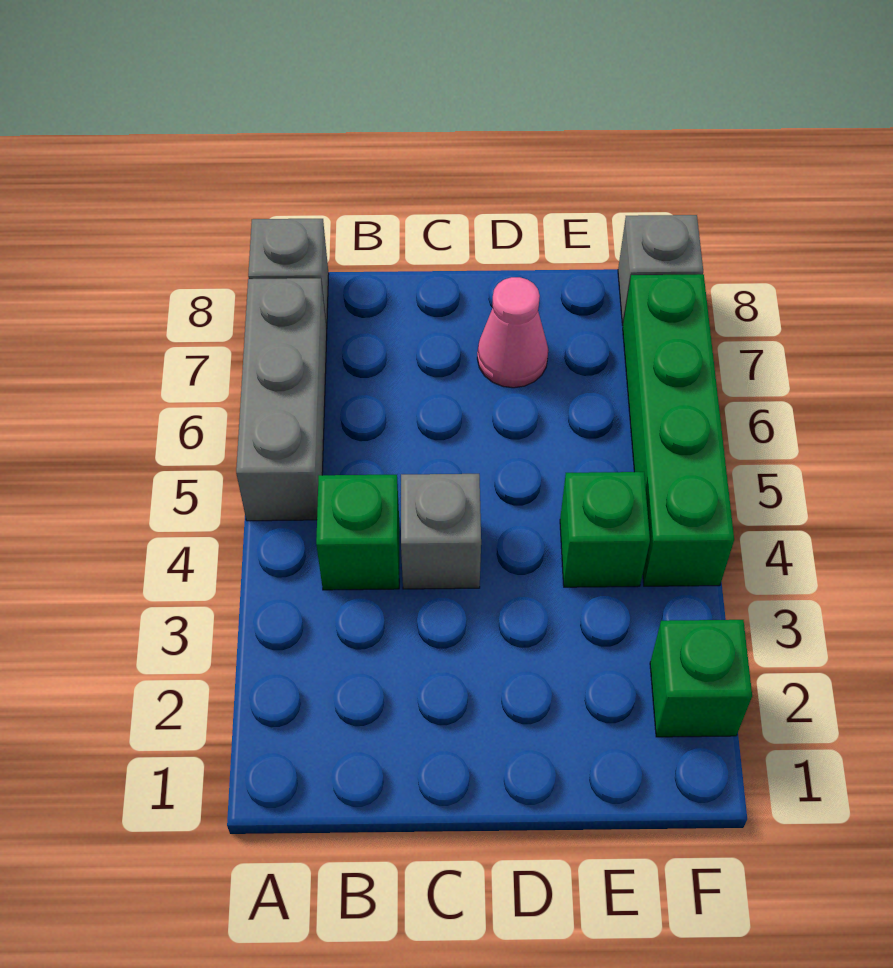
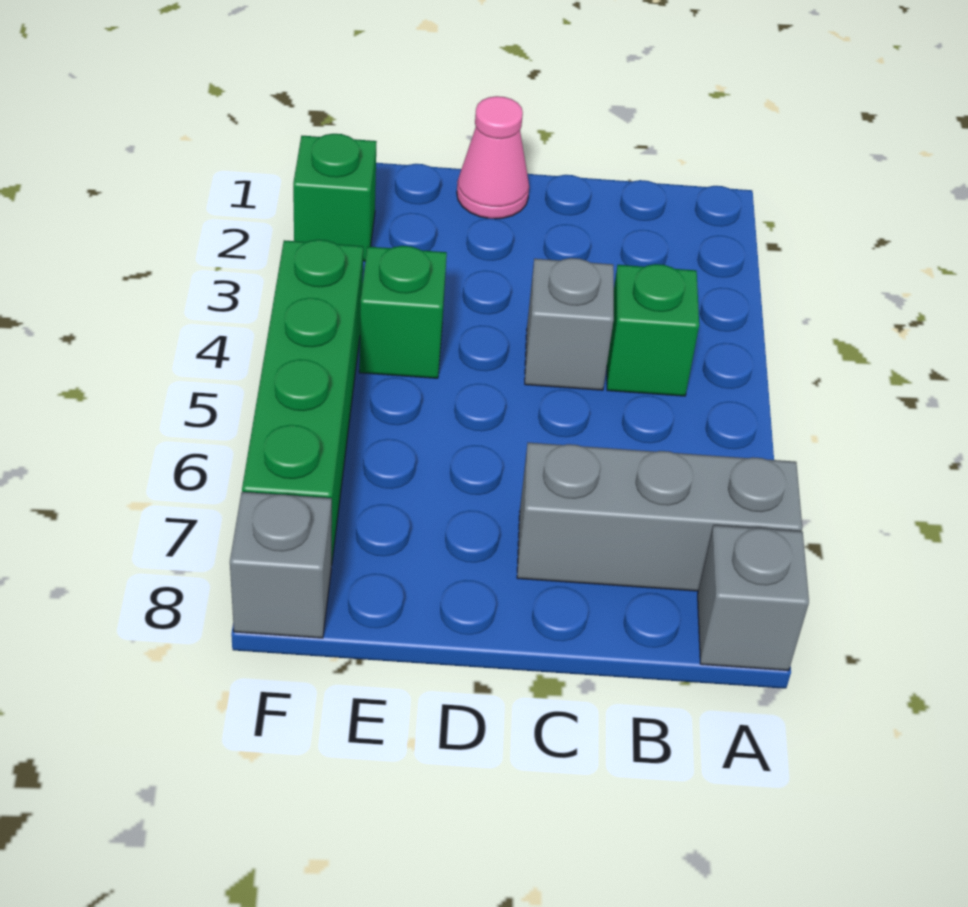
grey 1x3 brick [236,278,327,521] -> grey 1x3 brick turned to [517,443,802,591]
pink 1x1 cone [477,277,548,388] -> pink 1x1 cone moved to [457,96,529,219]

